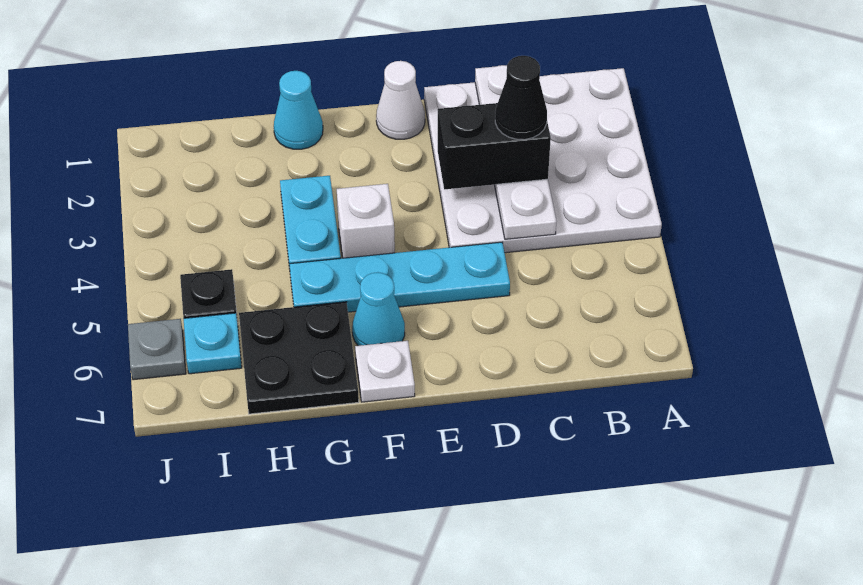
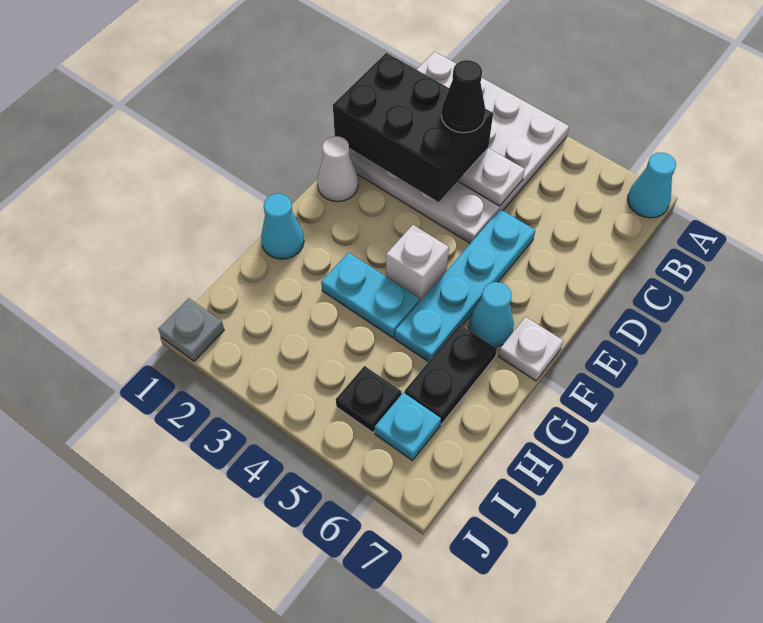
none -> cyan 1x1 cone [628,153,676,218]
black 1x2 brick [438,103,551,189] -> black 2x3 brick [333,53,493,202]
black 2x2 plate [239,302,359,414] -> black 1x2 plate [405,325,497,424]
grey 1x1 plate [128,319,186,380] -> grey 1x1 plate moved to [158,298,224,361]

